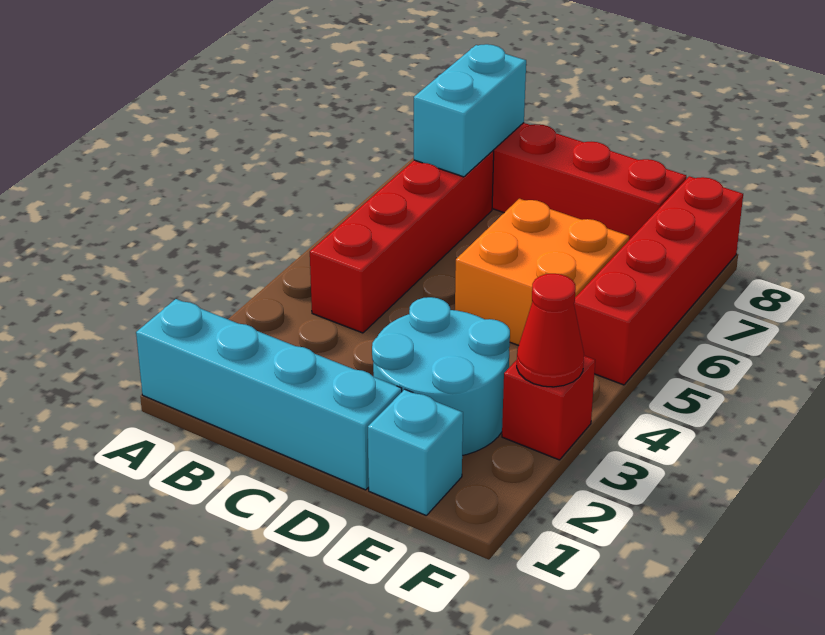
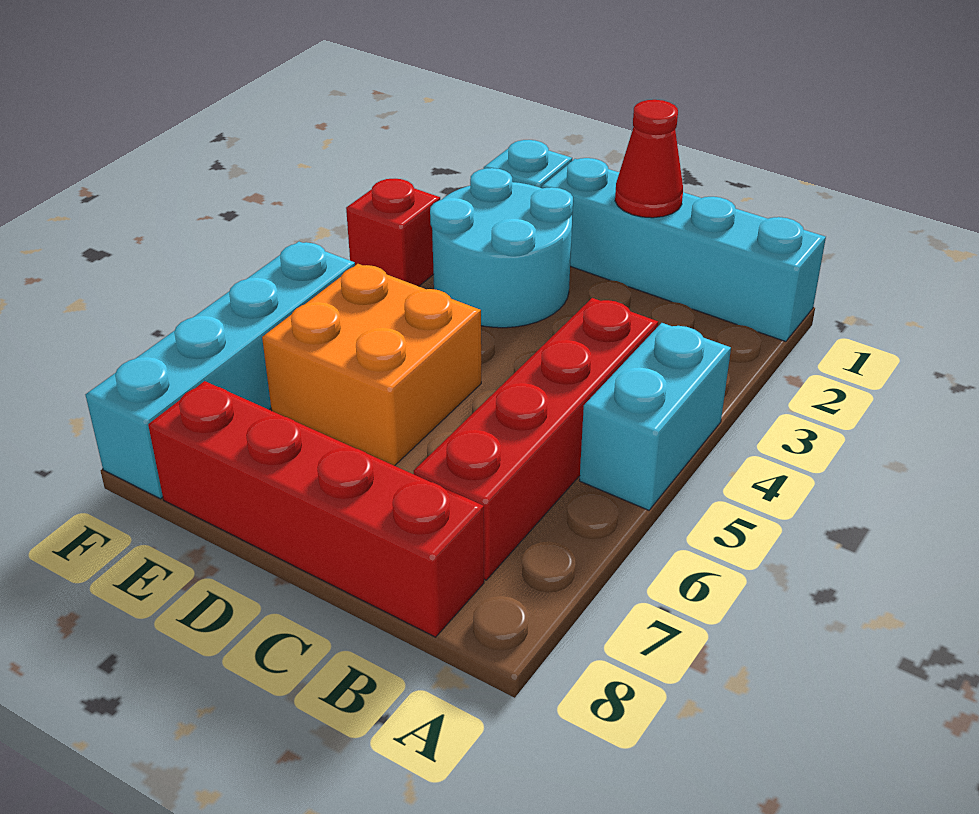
cyan 1x2 brick [414,44,526,177] -> cyan 1x2 brick moved to [580,323,731,510]
red 1x1 cone [517,274,584,387] -> red 1x1 cone moved to [615,100,683,218]
red 1x4 brick [574,176,743,385] -> cyan 1x4 brick [86,242,355,499]

